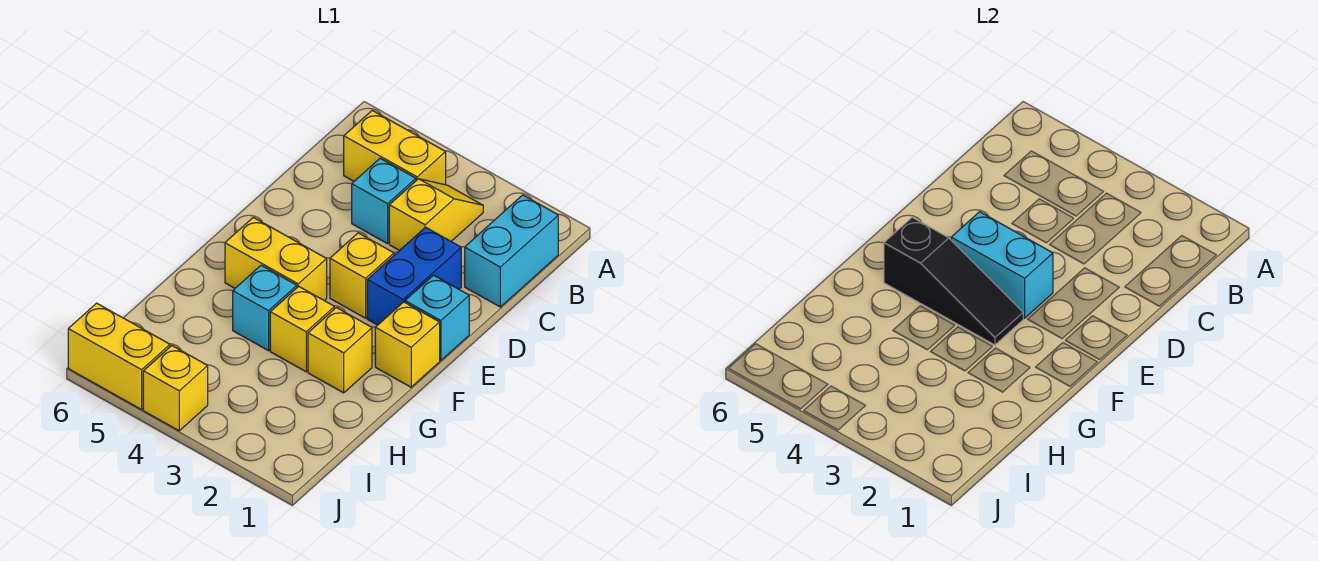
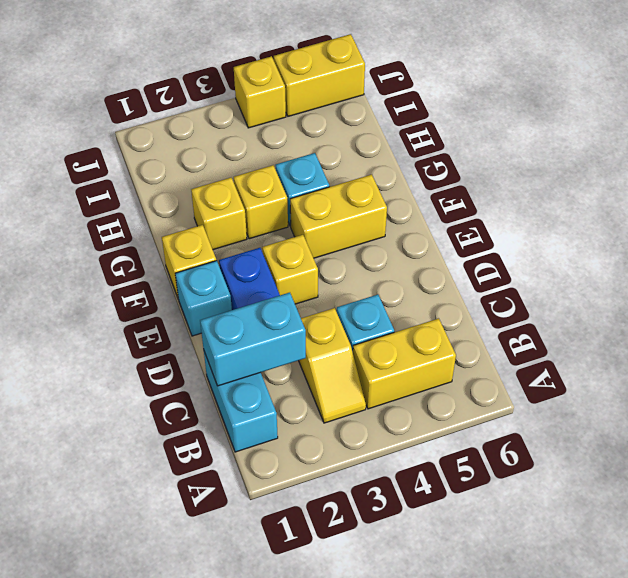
cyan 1x2 brick [951,212,1053,318] -> cyan 1x2 brick moved to [200,293,306,386]
black 1x3 slope [884,217,1023,345] -> none

